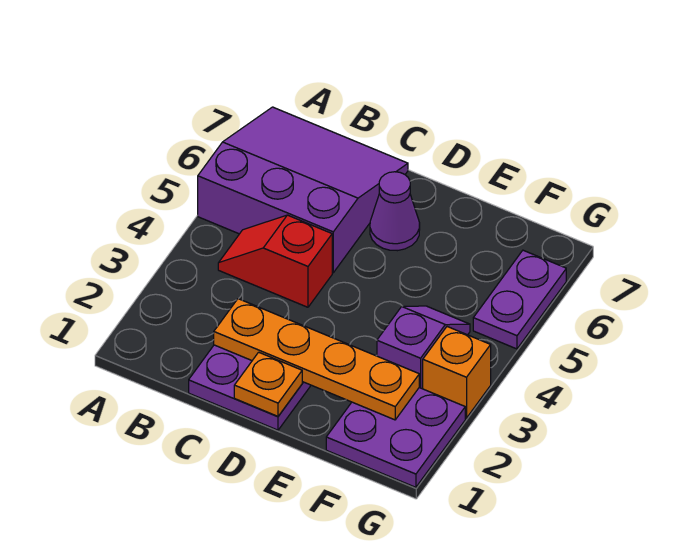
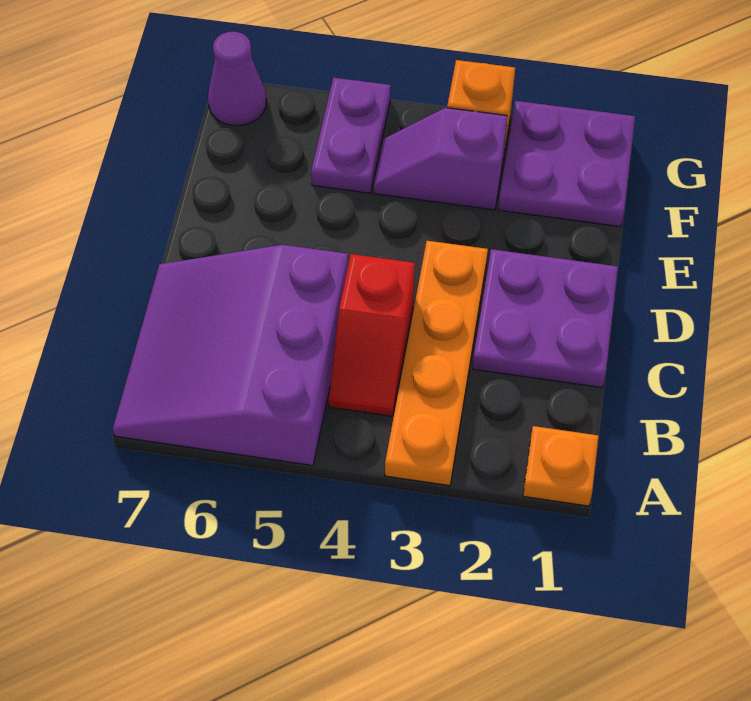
orange 1x4 plate [214,299,419,420] -> orange 1x4 plate moved to [385,241,488,486]
orange 1x1 plate [234,352,302,416] -> orange 1x1 plate moved to [523,426,599,506]
purple 1x1 cone [370,172,420,251] -> purple 1x1 cone moved to [208,32,266,125]
purple 1x2 plate [473,250,566,349] -> purple 1x2 plate turned to [311,78,391,193]

